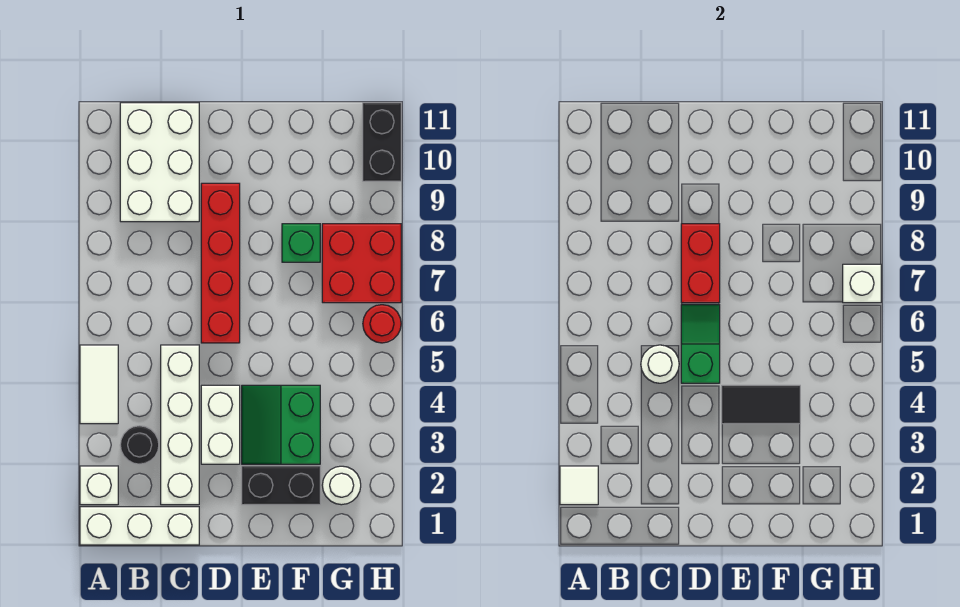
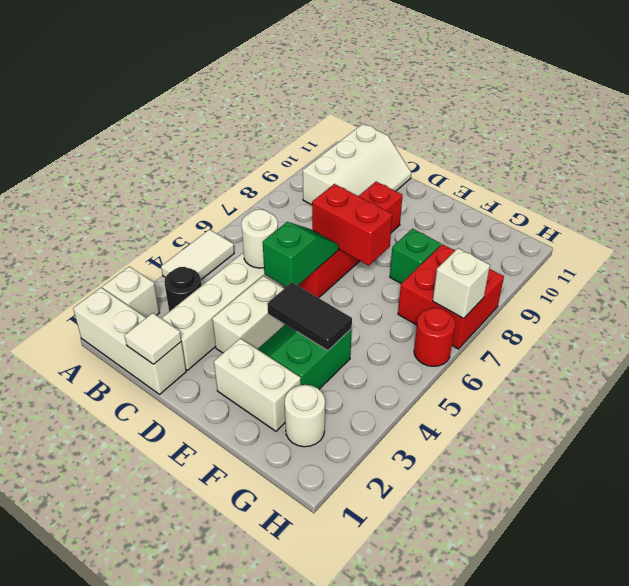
white 1x1 tile [560,466,598,505] -> white 1x1 tile moved to [124,313,181,364]
white 2x3 brick [120,103,199,222] -> white 2x3 slope [303,124,412,205]
red 1x2 brick [681,224,720,303] -> red 1x2 brick turned to [312,184,392,266]
black 1x2 brick [242,466,320,505] -> white 1x2 brick [214,338,301,431]
black 1x2 brick [363,103,401,181] -> none

